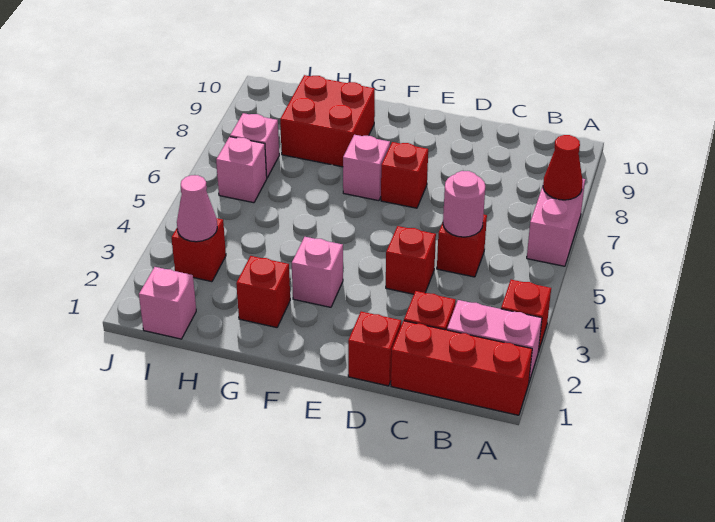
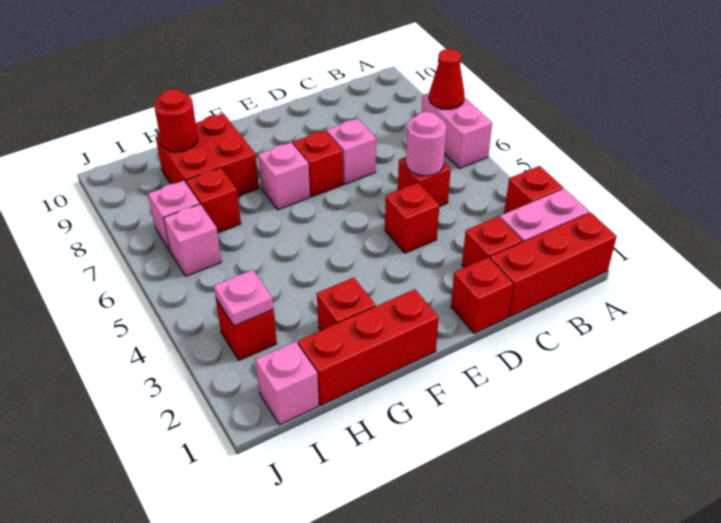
none -> red 1x3 brick [298,289,439,405]
pink 1x1 brick [292,237,343,307] -> pink 1x1 brick moved to [327,119,376,184]
none -> red 1x1 brick [186,168,241,233]
none -> red 1x1 round brick [154,89,198,152]
pink 1x1 cone [177,175,217,242] -> pink 1x1 plate [214,270,273,325]

